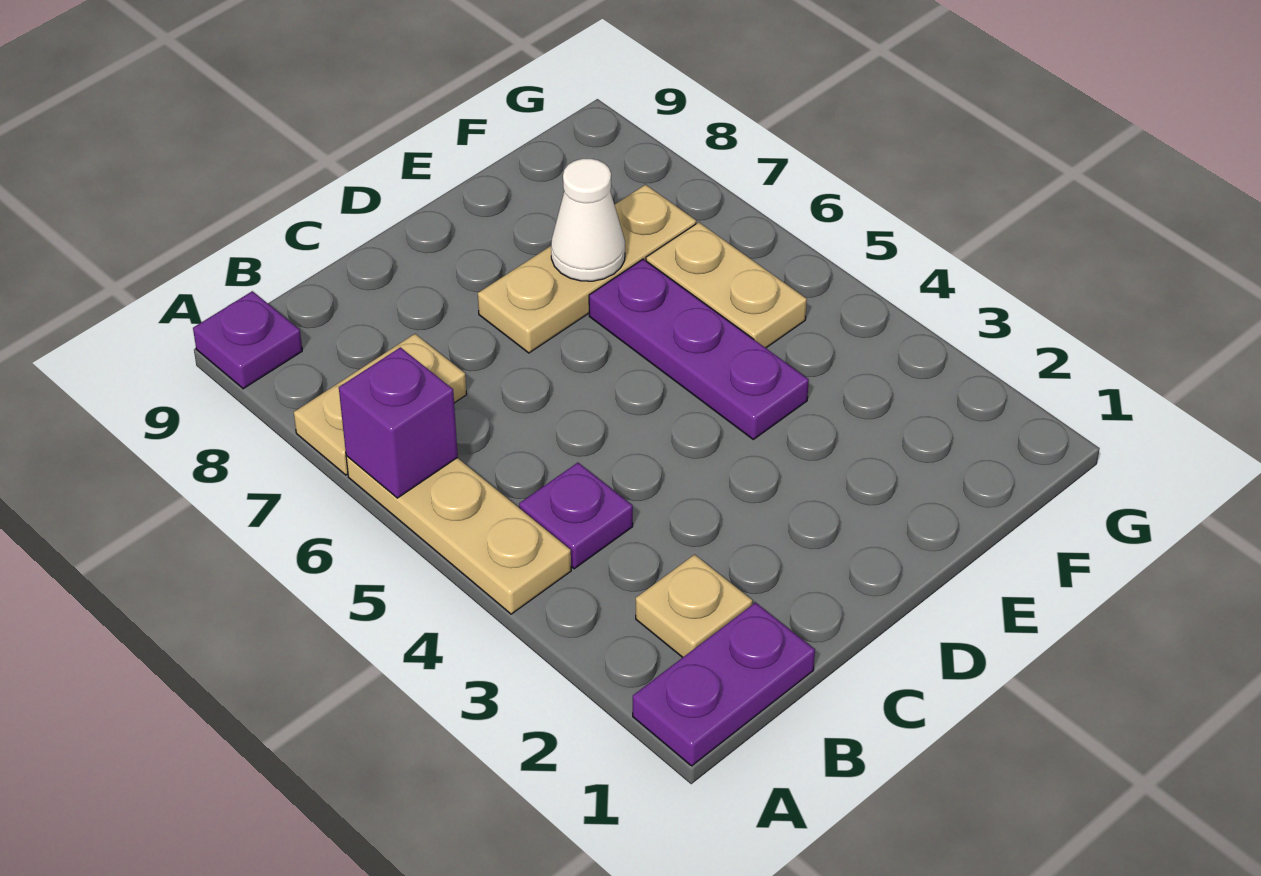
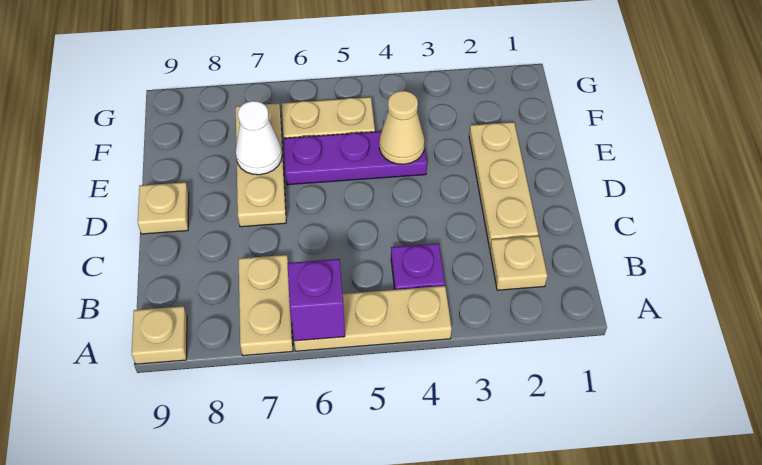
purple 1x2 plate [633,603,815,766] -> none
purple 1x1 plate [193,291,302,389] -> tan 1x1 plate [132,306,187,364]
none -> tan 1x3 plate [469,122,538,248]
none -> tan 1x1 plate [138,182,189,234]
none -> tan 1x1 cone [379,91,425,164]

